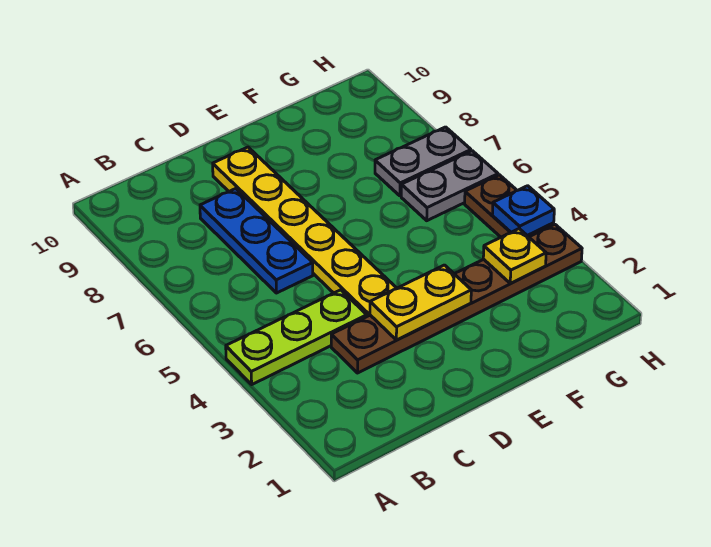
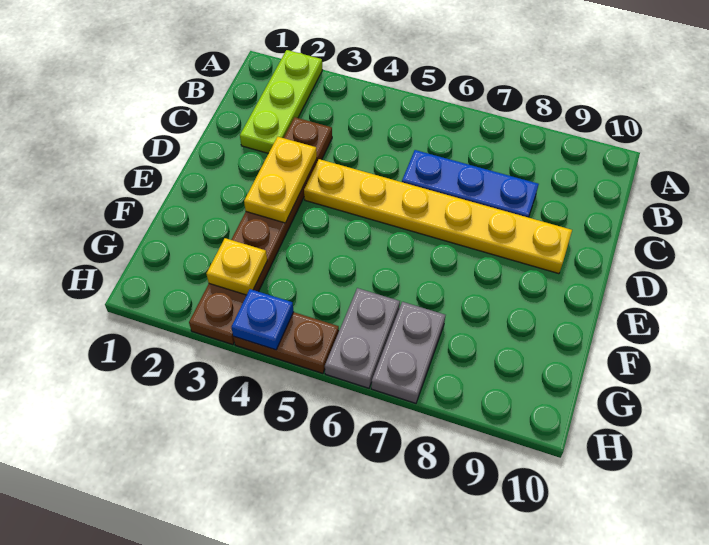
lime 1x3 plate [226,290,367,384] -> lime 1x3 plate moved to [240,50,322,153]

